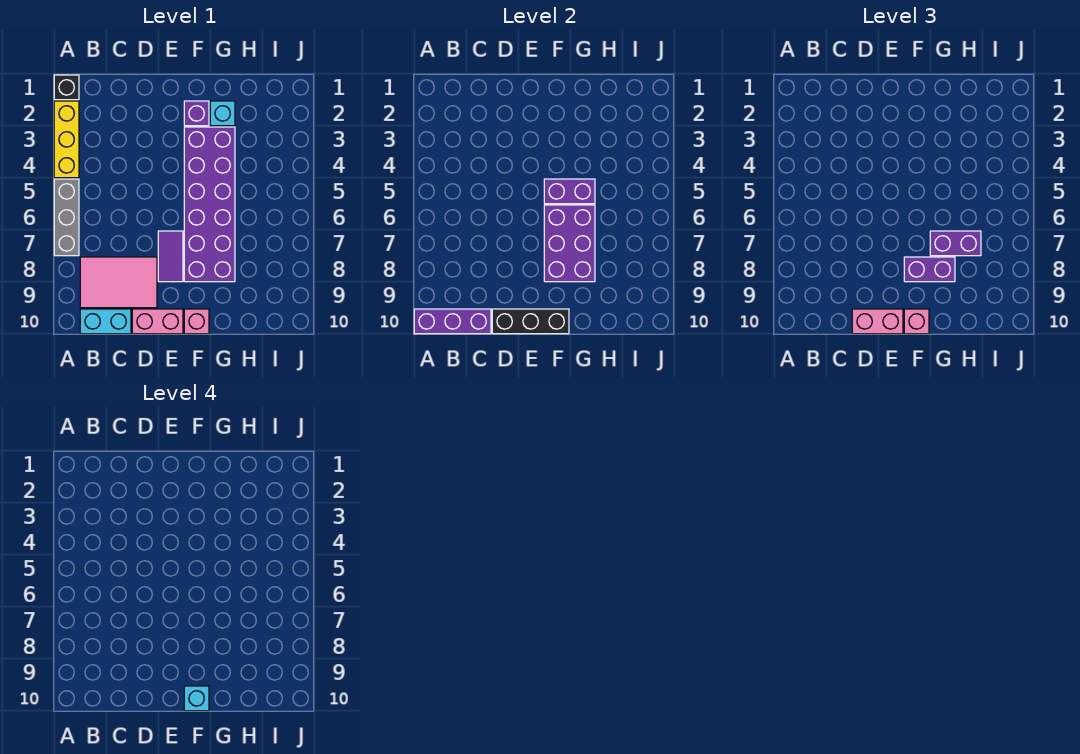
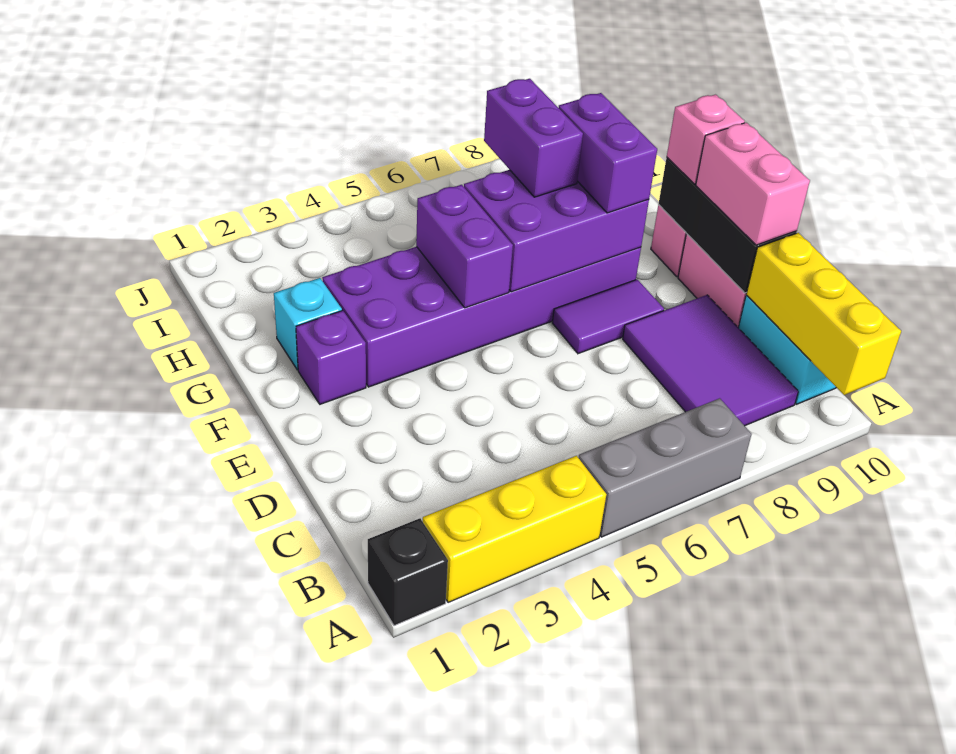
purple 1x3 brick [414,309,491,334] -> yellow 1x3 brick [746,233,901,395]
pink 2x3 tile [80,257,157,308] -> purple 2x3 tile [623,295,798,426]
cyan 1x1 brick [184,686,209,711] -> none

